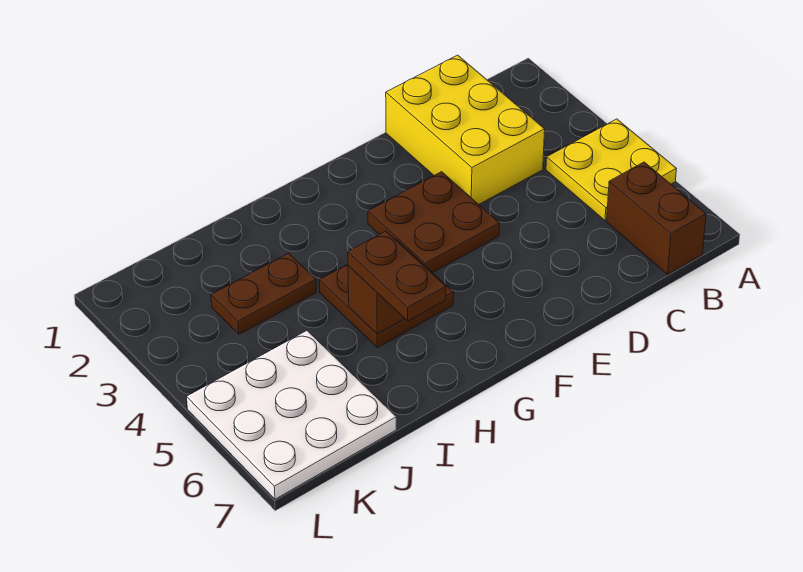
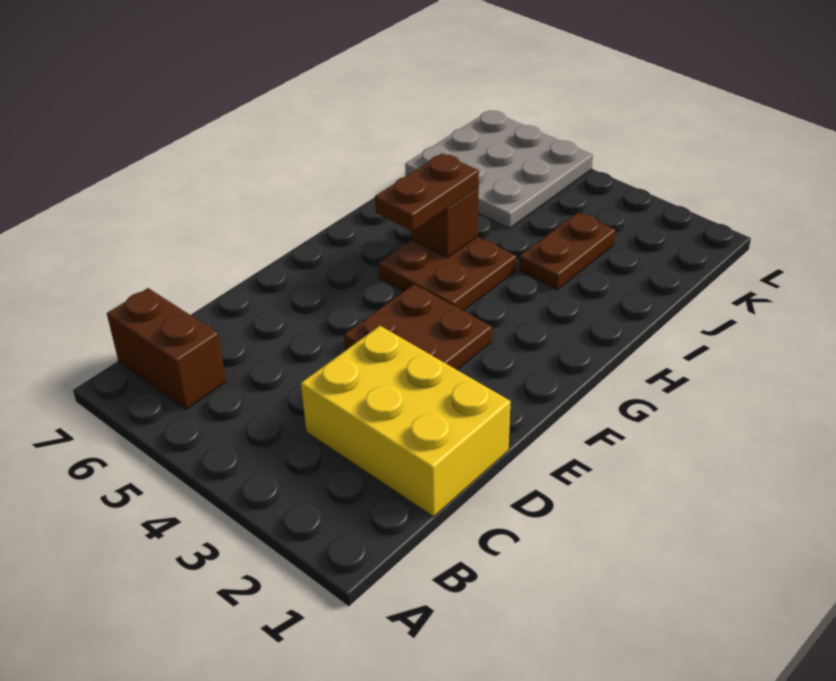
yellow 2x2 plate [546,119,676,221] -> none
brown 1x2 plate [348,231,446,321] -> brown 1x2 plate turned to [375,154,479,232]
white 3x3 plate [187,331,396,499] -> grey 3x3 plate [405,110,593,228]

